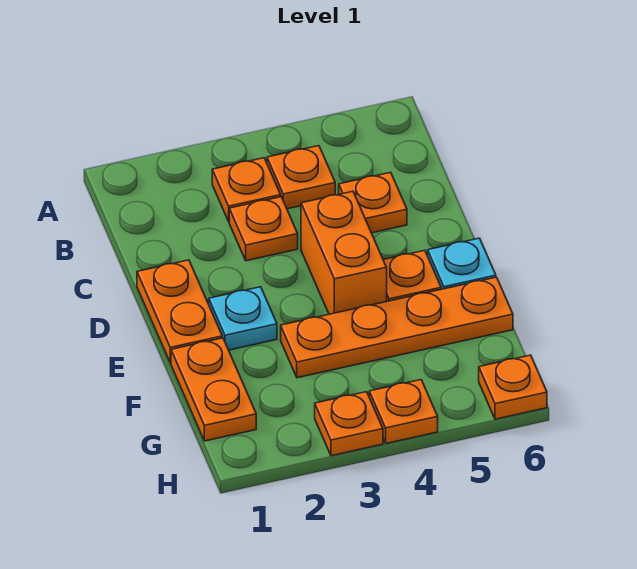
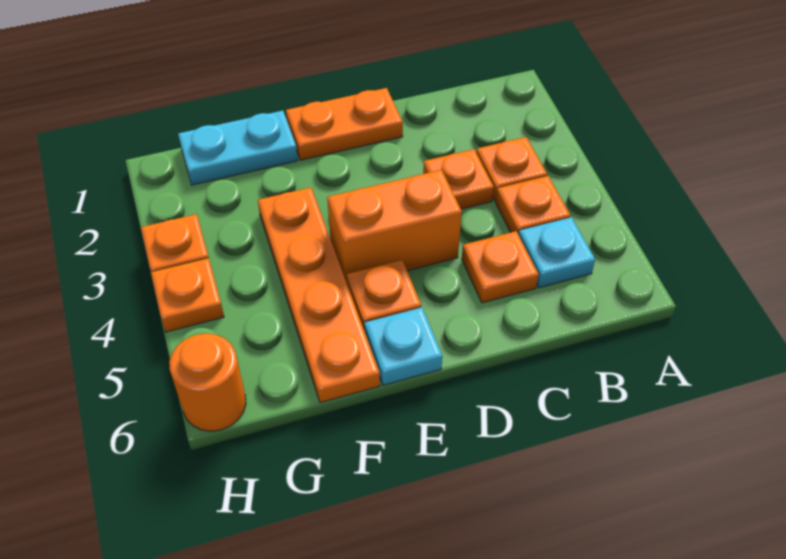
cyan 1x1 plate [209,287,277,350] -> cyan 1x1 plate moved to [518,217,595,288]
orange 1x2 plate [171,338,256,441] -> cyan 1x2 plate [178,111,298,185]
orange 1x1 plate [479,355,547,419] -> orange 1x1 round brick [169,333,246,431]

